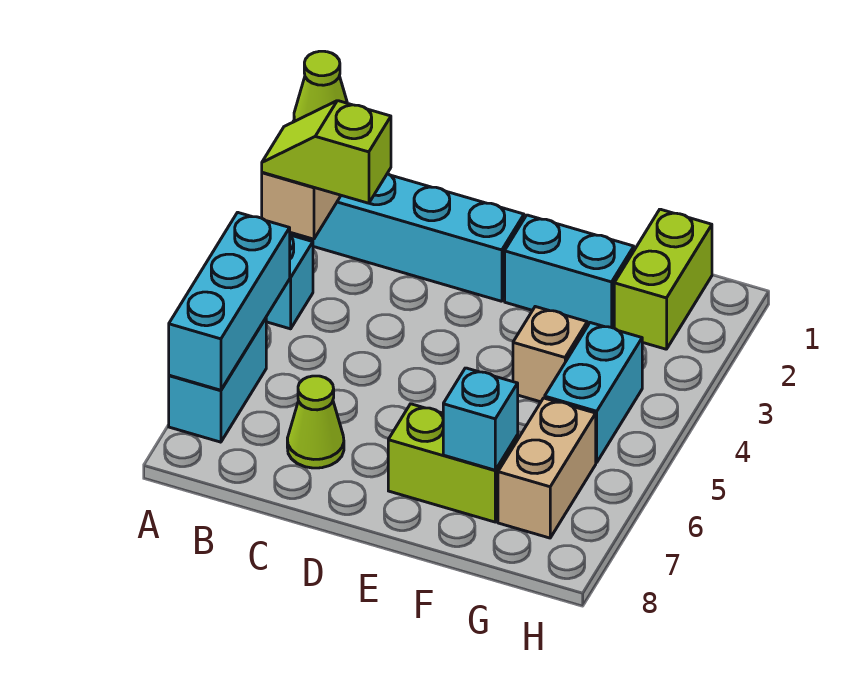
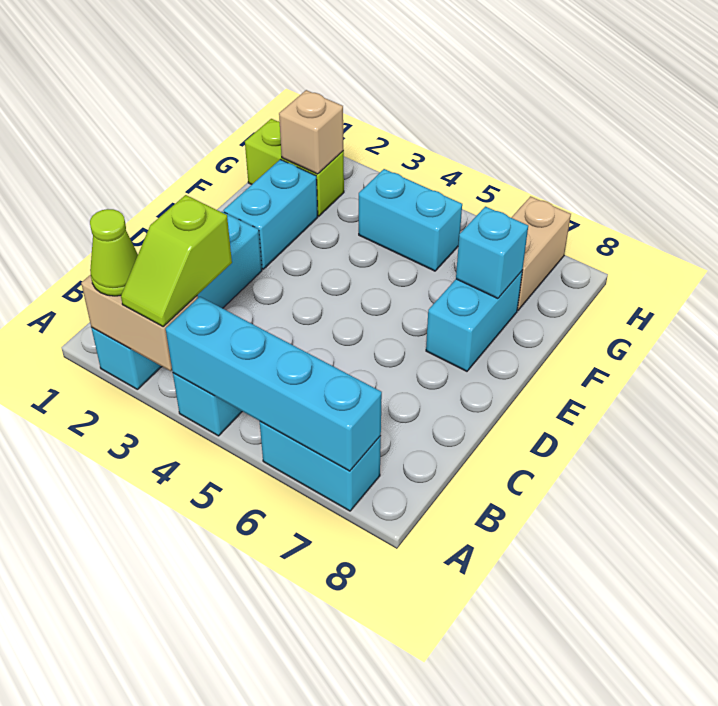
cyan 1x3 brick [169,212,290,390] -> cyan 1x4 brick [166,297,382,471]
lime 1x1 cone [287,376,344,468] -> none
lime 1x2 brick [388,404,518,522] -> cyan 1x2 brick [426,271,522,371]
tan 1x1 brick [513,307,587,402] -> tan 1x1 brick moved to [279,90,344,174]
tan 1x2 brick [498,398,596,538] -> tan 1x2 brick turned to [511,196,571,310]

